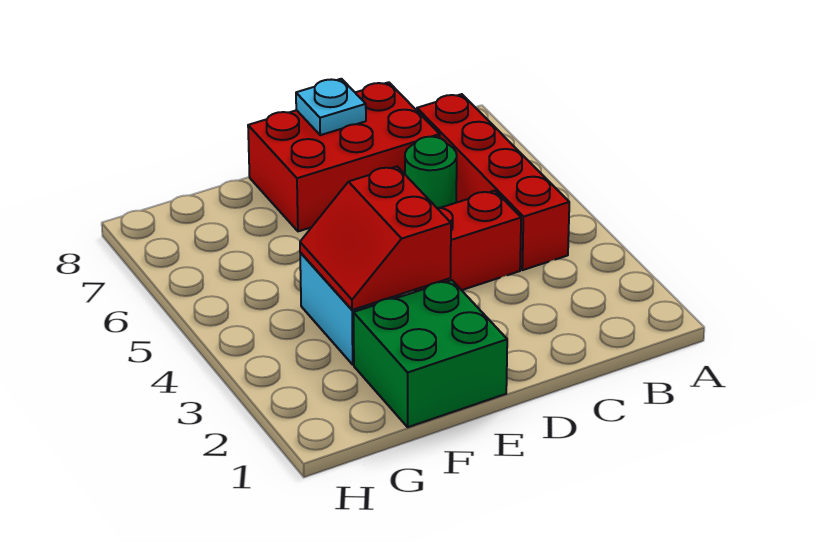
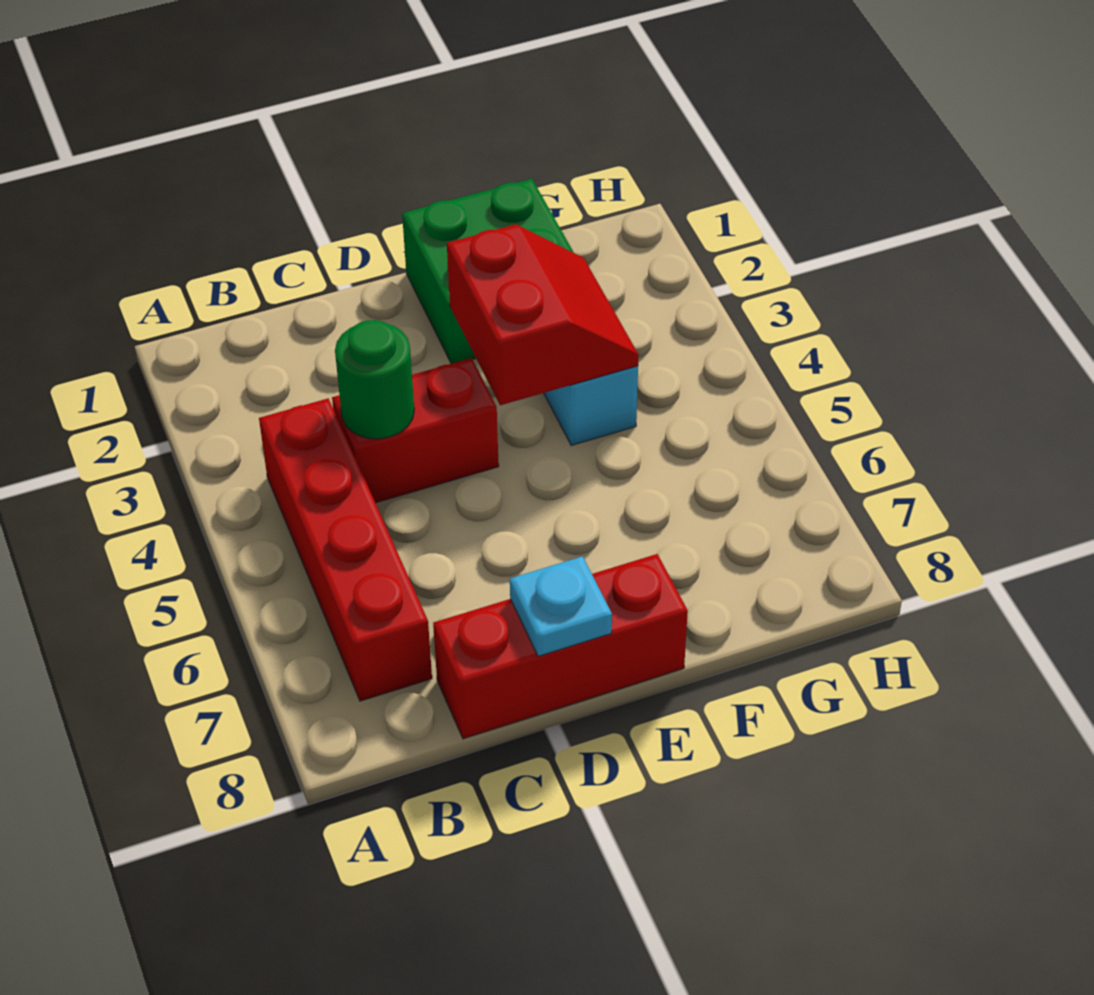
green 1x1 round brick [405,137,457,208] -> green 1x1 round brick moved to [335,320,414,439]
red 2x3 brick [248,82,440,231] -> red 1x3 brick [433,554,688,739]

